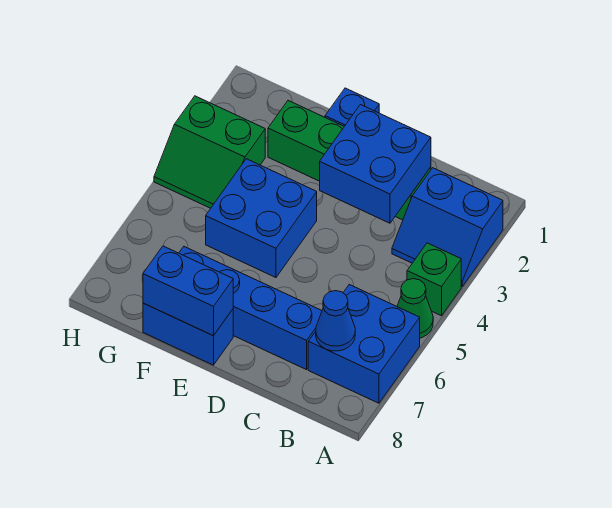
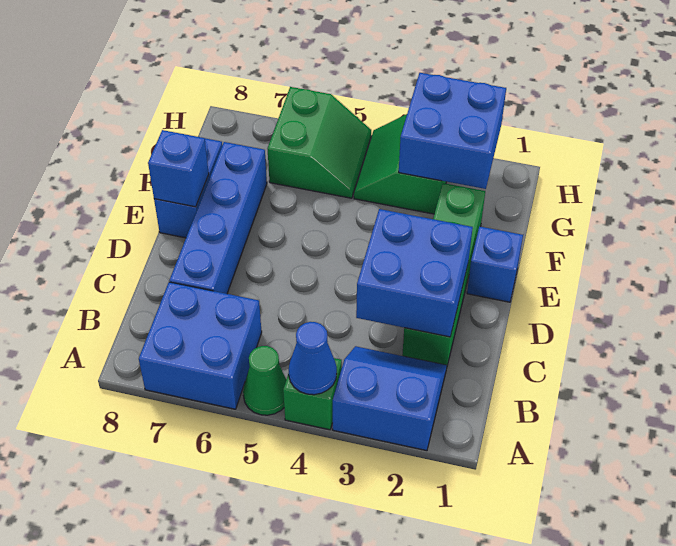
blue 2x2 slope [392,168,503,286] -> blue 2x2 slope turned to [333,346,447,451]
blue 1x1 cone [316,291,355,351] -> blue 1x1 cone moved to [289,322,337,395]
blue 2x2 brick [206,159,317,277] -> blue 2x2 brick moved to [399,73,506,189]
blue 1x2 brick [143,246,233,336] -> blue 1x1 brick [148,130,209,207]
none -> green 2x2 slope [267,87,371,198]

